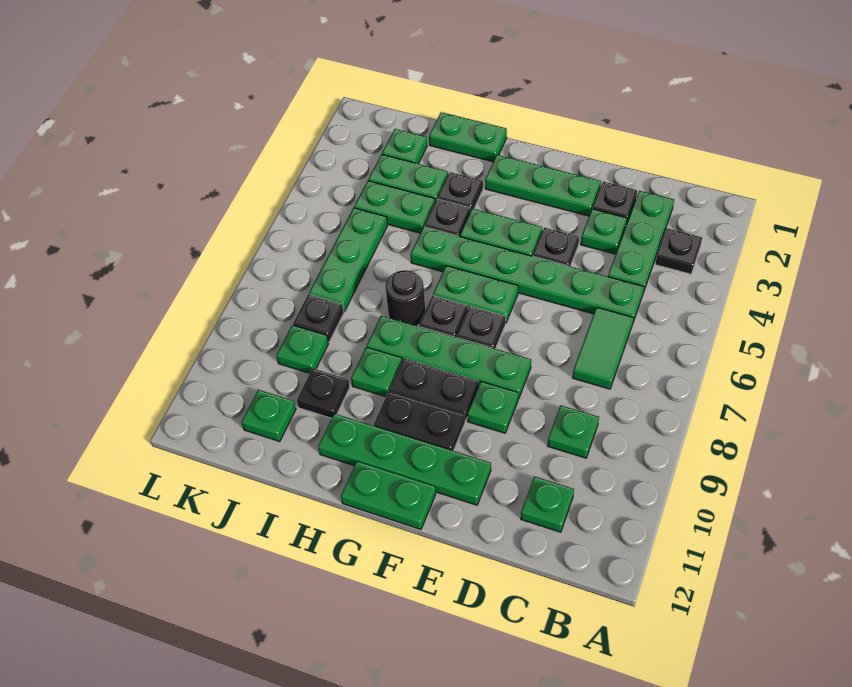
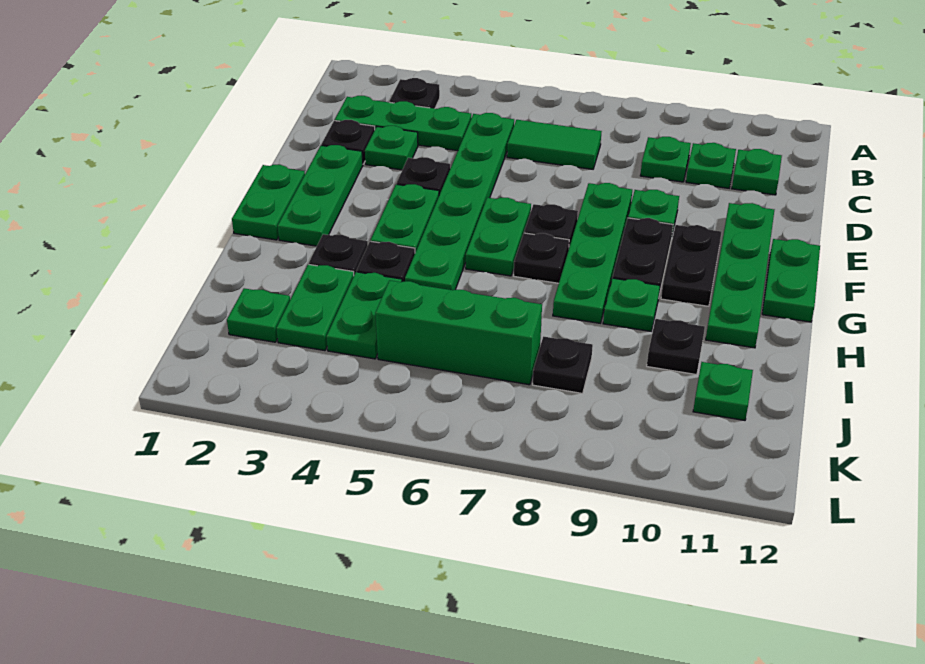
green 1x2 plate [429,112,507,162] -> green 1x2 plate moved to [232,165,305,240]
black 1x1 round brick [385,270,425,326] -> none
green 1x3 plate [309,208,387,311] -> green 1x3 brick [375,280,542,385]
green 1x1 plate [276,325,328,373] -> green 1x1 plate moved to [686,143,736,188]

